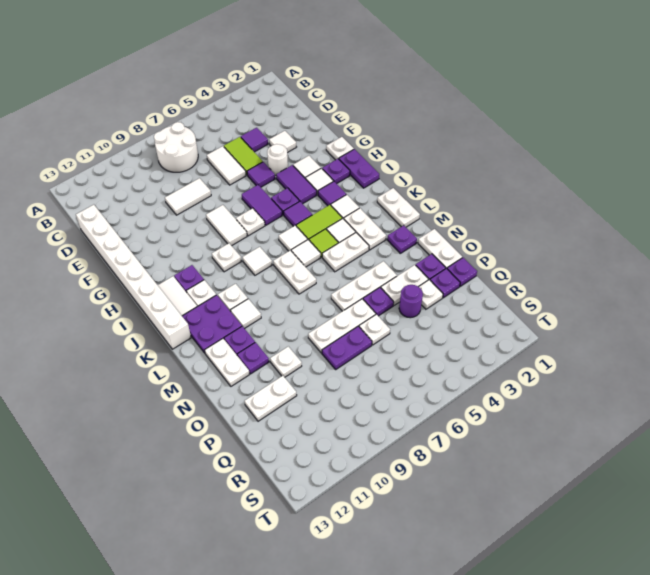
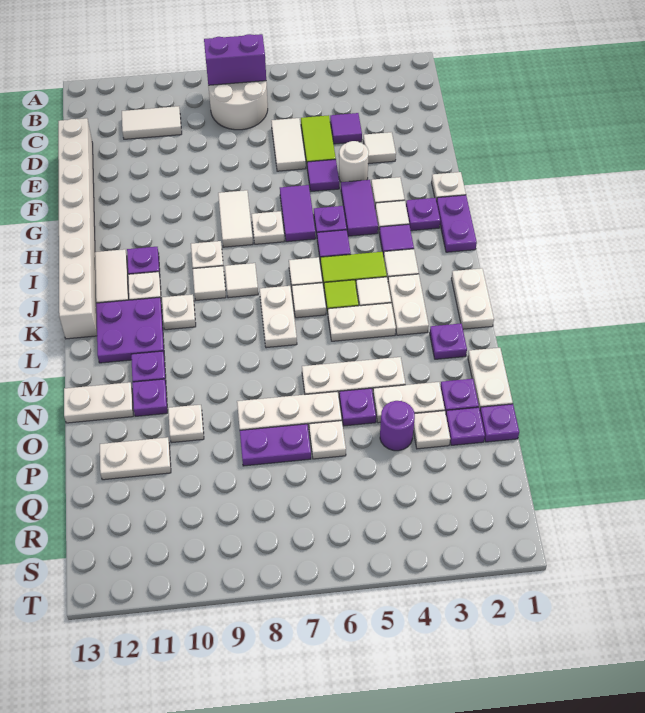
none -> purple 1x2 brick [204,34,266,85]
white 1x2 tile [165,178,211,215] -> white 1x2 tile moved to [122,106,182,139]
white 1x1 tile [231,299,261,329] -> white 1x1 tile moved to [193,266,226,300]
white 1x2 plate [205,339,250,386] -> white 1x2 plate turned to [64,382,133,423]

